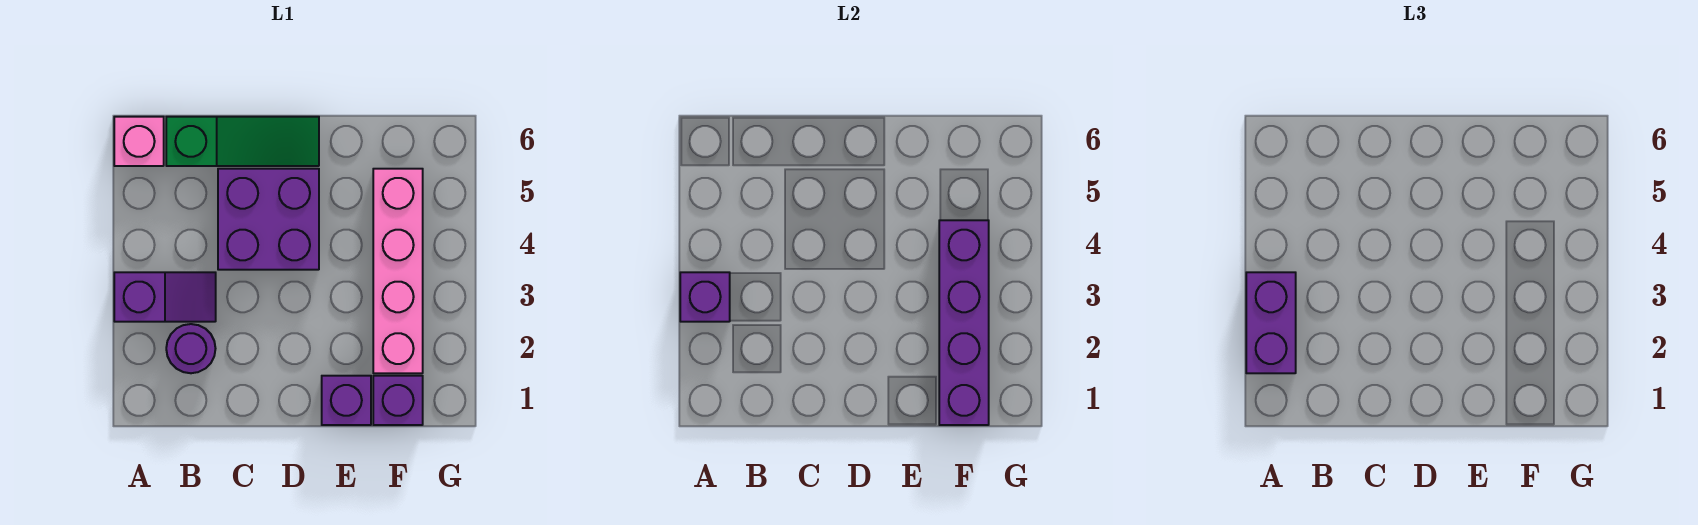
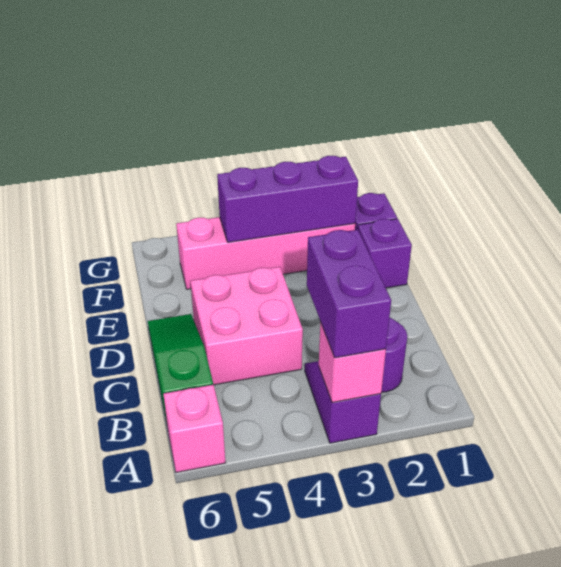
purple 1x2 brick [1246,272,1296,373] -> purple 1x2 brick turned to [307,230,391,358]
purple 1x1 brick [680,272,730,322] -> pink 1x1 brick [318,322,386,402]
purple 2x2 brick [218,169,319,270] -> pink 2x2 brick [191,267,303,385]
purple 1x4 brick [939,220,989,425] -> purple 1x3 brick [217,156,358,242]

